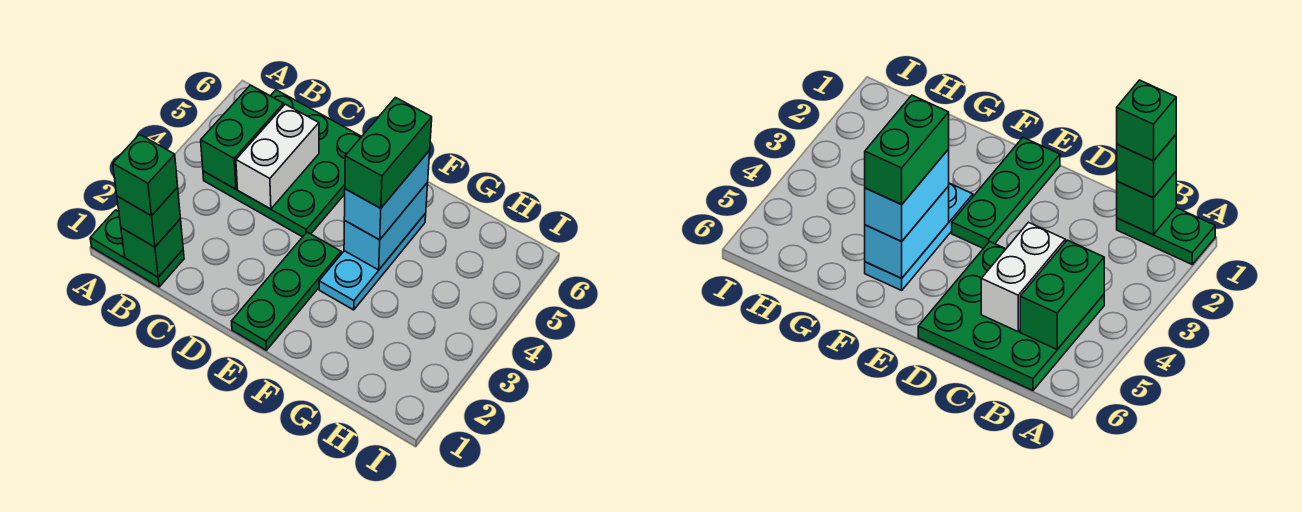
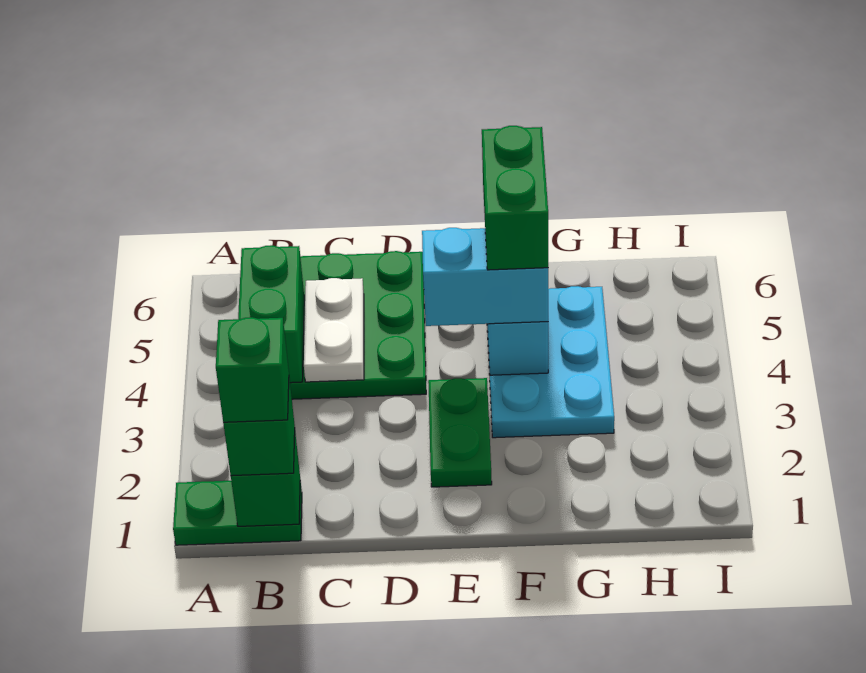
white 1x2 brick [236,104,319,209] -> white 1x2 plate [304,278,364,382]
green 1x3 plate [232,232,341,350] -> green 1x2 plate [428,378,492,487]
cyan 1x3 plate [319,213,426,310] -> cyan 2x3 plate [487,286,614,438]
cyan 1x2 brick [344,150,430,240] -> cyan 1x2 brick turned to [422,228,548,326]

